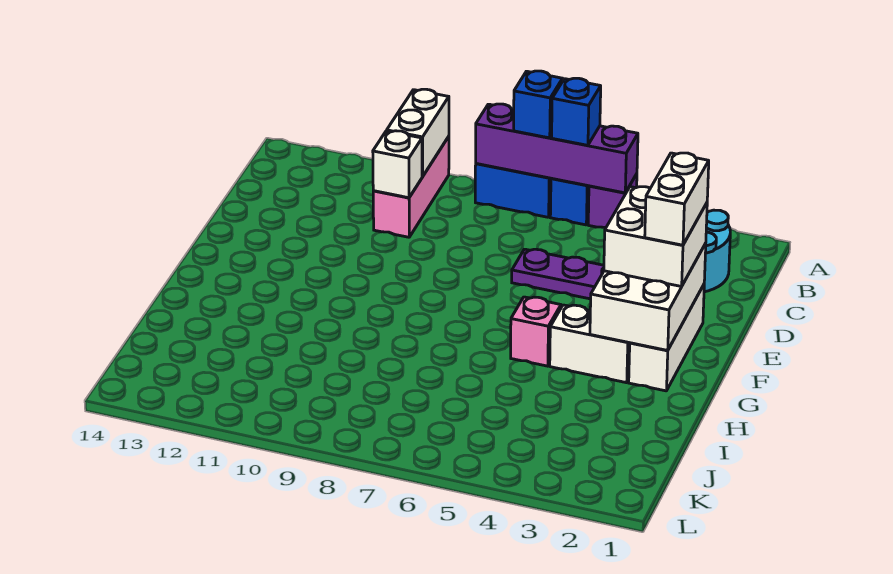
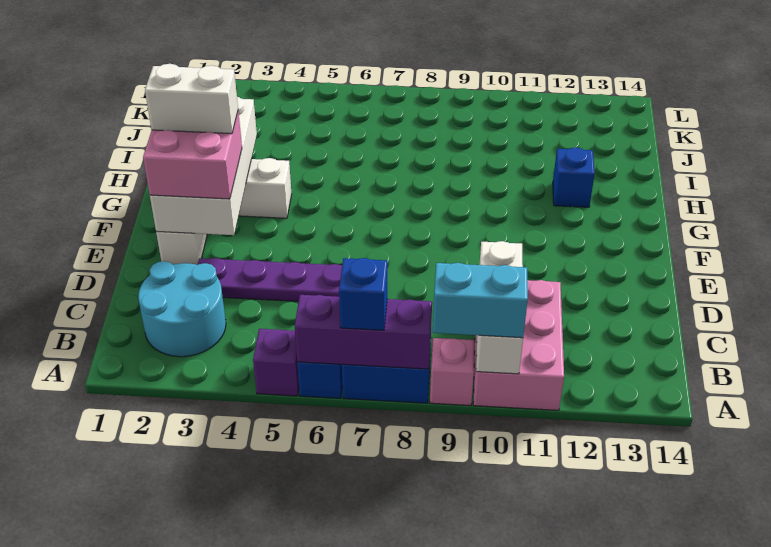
purple 1x4 brick [476,104,638,193] -> purple 1x3 brick [295,295,432,369]
blue 1x1 brick [552,78,601,145] -> blue 1x1 brick moved to [553,147,595,207]
none -> cyan 1x2 brick [433,263,528,338]
pink 1x3 brick [373,137,449,237] -> pink 2x3 brick [473,280,564,410]
white 2x3 brick [590,243,706,350] -> white 2x4 brick [150,97,257,235]
white 2x2 brick [604,187,707,286] -> pink 2x2 brick [143,112,242,199]
white 1x2 brick [645,153,709,245] -> white 1x2 brick turned to [145,64,238,134]
pink 1x1 brick [511,297,561,366] -> pink 1x1 brick moved to [430,338,475,406]

